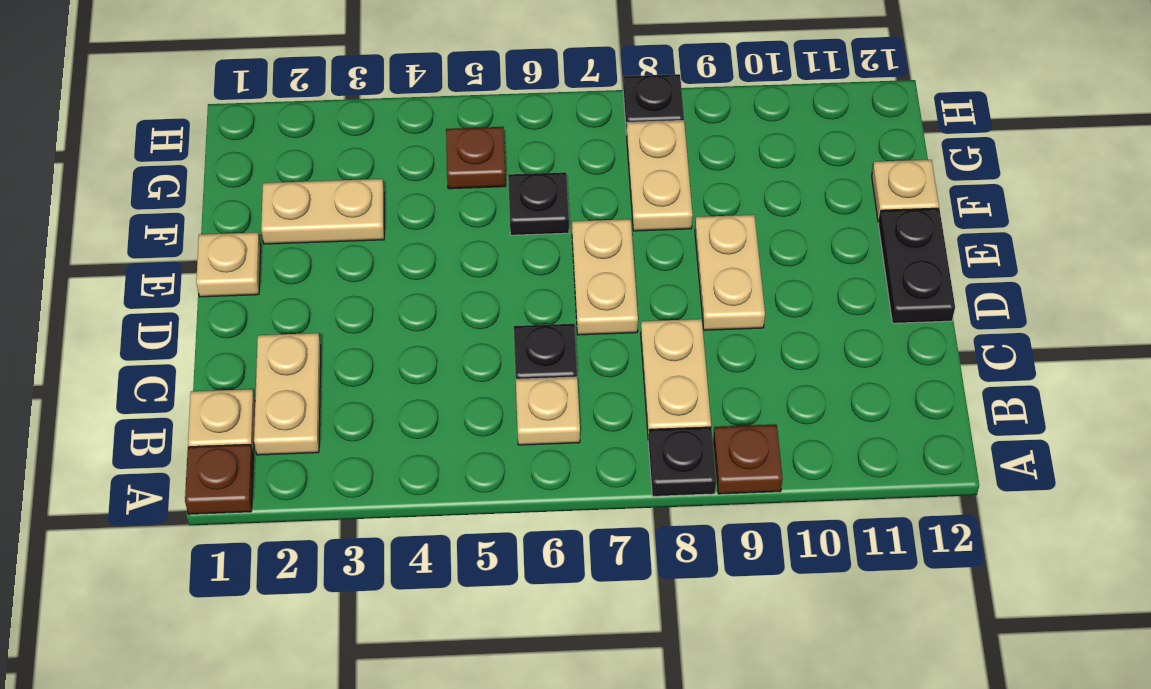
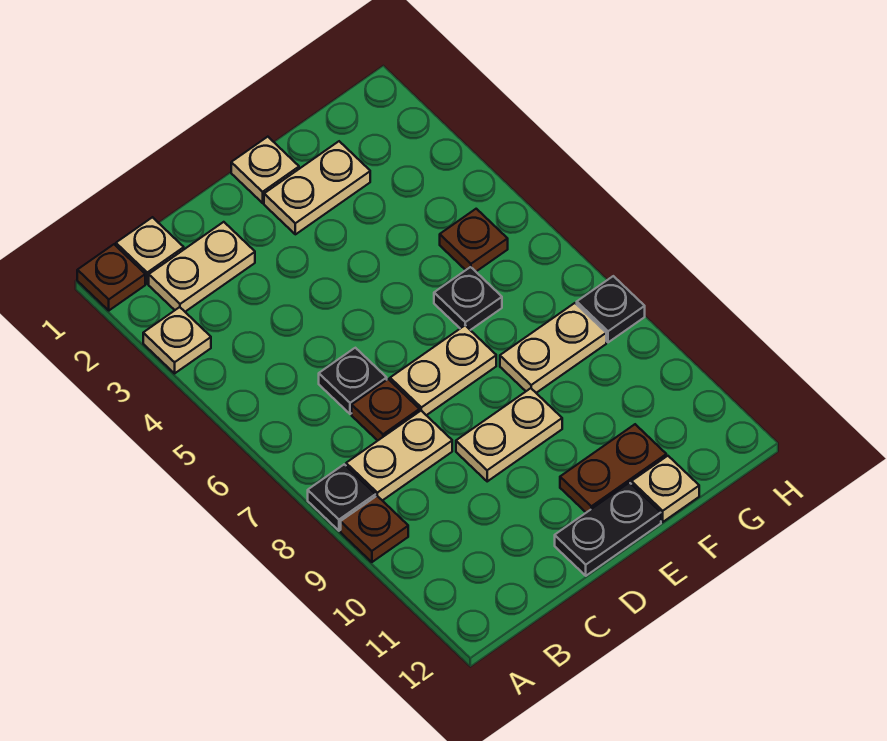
tan 1x1 plate [516,377,580,445] -> tan 1x1 plate moved to [143,307,211,373]
none -> brown 1x1 plate [352,379,420,441]
none -> brown 1x2 plate [560,424,666,513]
tan 1x2 plate [261,179,384,244] -> tan 1x2 plate turned to [264,141,370,234]

